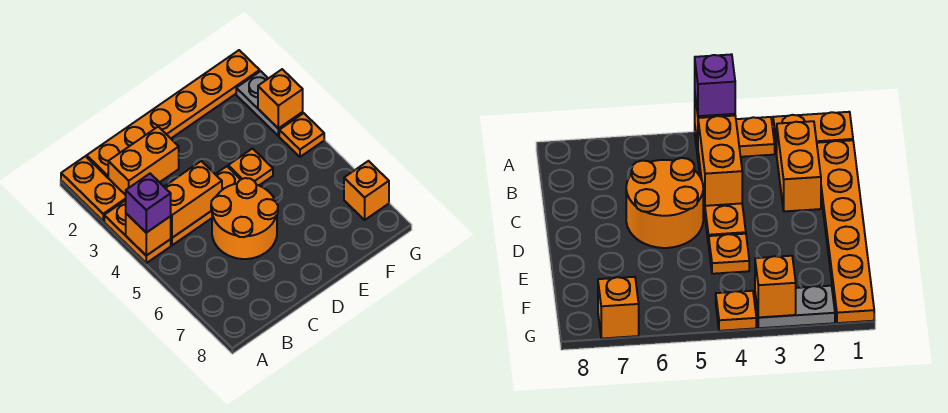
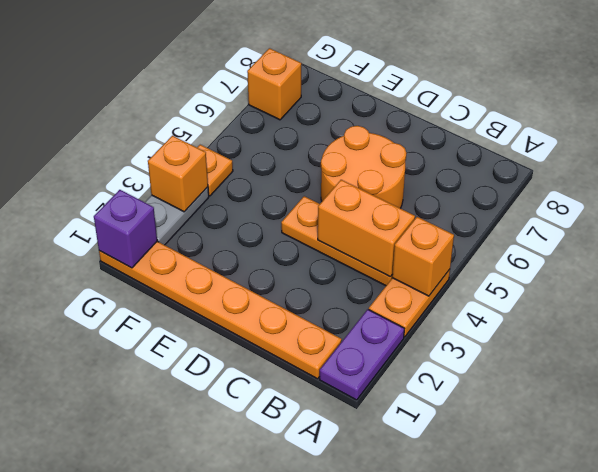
orange 1x2 plate [61,156,126,221] -> purple 1x2 plate [319,309,404,400]
purple 1x1 brick [126,174,171,233] -> purple 1x1 brick moved to [94,190,157,268]
orange 1x2 brick [108,127,179,195] -> none
orange 1x1 plate [228,149,273,185] -> none

